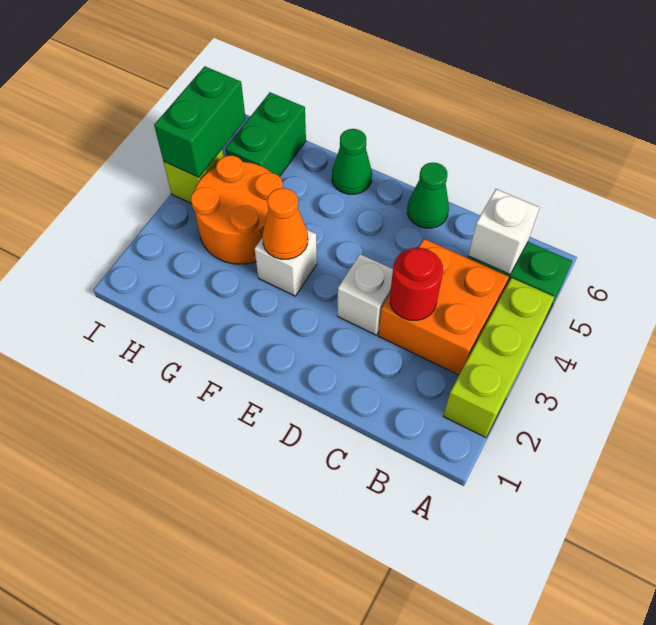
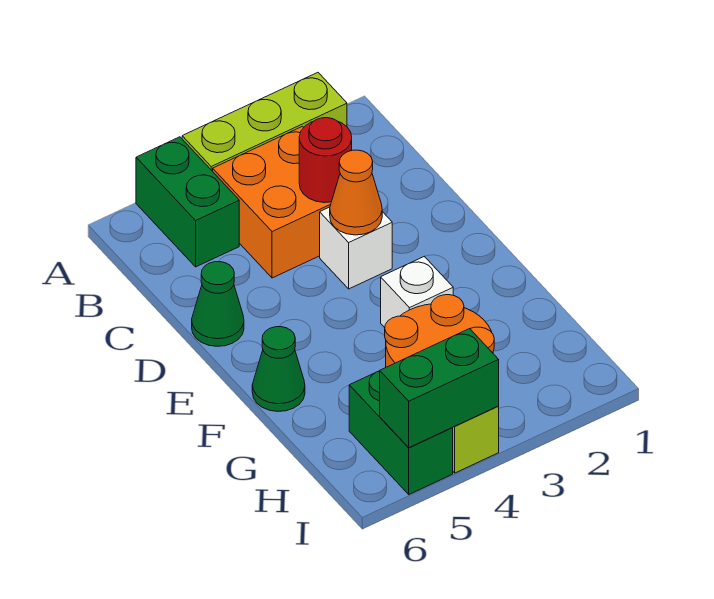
white 1x1 brick [468,189,540,274] -> none
orange 1x1 cone [262,188,308,259] -> orange 1x1 cone moved to [330,150,382,235]
green 1x2 brick [225,92,306,177] -> green 1x2 brick turned to [349,371,453,494]

